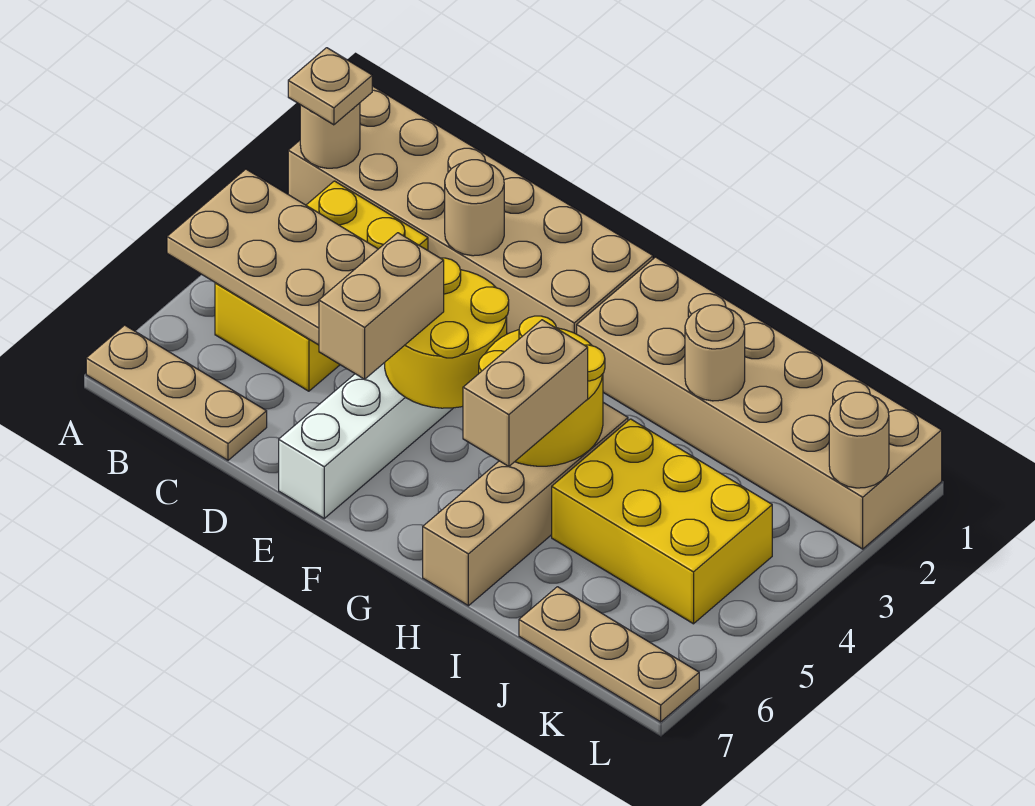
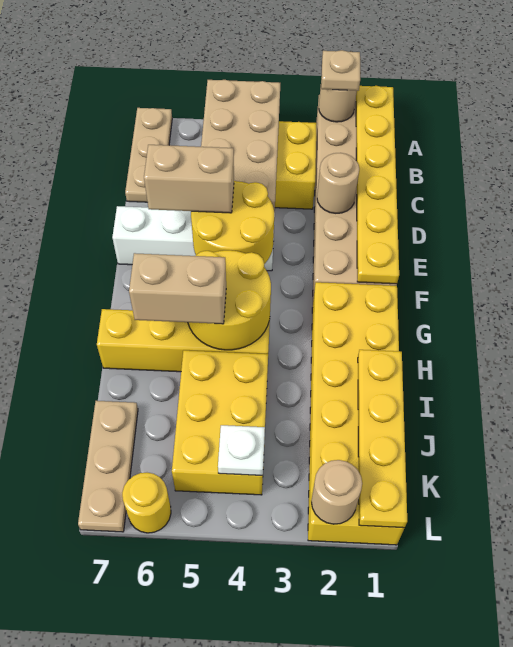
none -> yellow 1x6 plate [356,86,399,284]
tan 2x6 brick [577,257,942,549] -> yellow 2x6 brick [308,282,404,545]
tan 1x4 brick [423,403,628,606] -> yellow 1x4 brick [97,309,270,372]
none -> yellow 1x4 plate [358,350,407,528]
tan 1x1 round brick [685,305,745,401] -> none
none -> white 1x1 plate [218,425,265,475]
none -> yellow 1x1 round brick [122,473,171,533]

